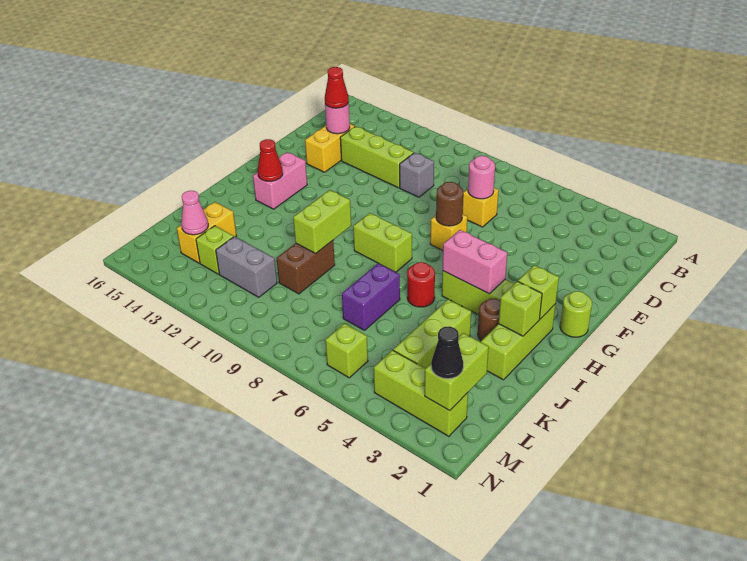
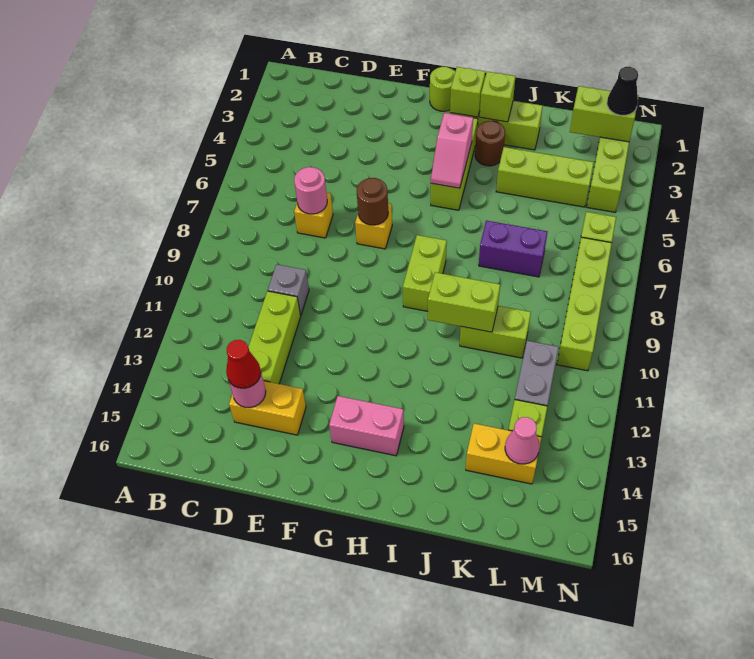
pink 1x2 brick [443,230,507,294] -> pink 1x2 slope [431,113,473,188]
red 1x1 cone [258,139,283,181] -> none
red 1x1 round brick [407,262,435,307] -> none
brown 1x2 brick [276,241,335,294] -> lime 1x2 brick [460,306,531,358]
none -> lime 1x4 brick [557,237,612,371]

